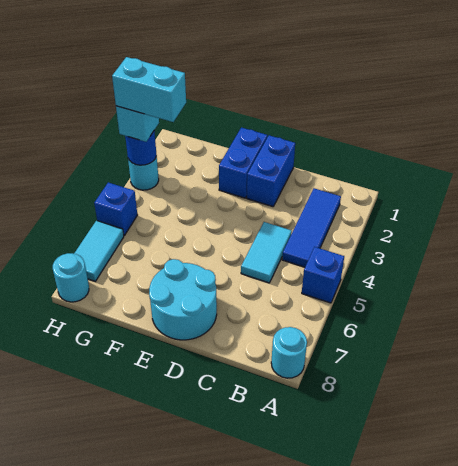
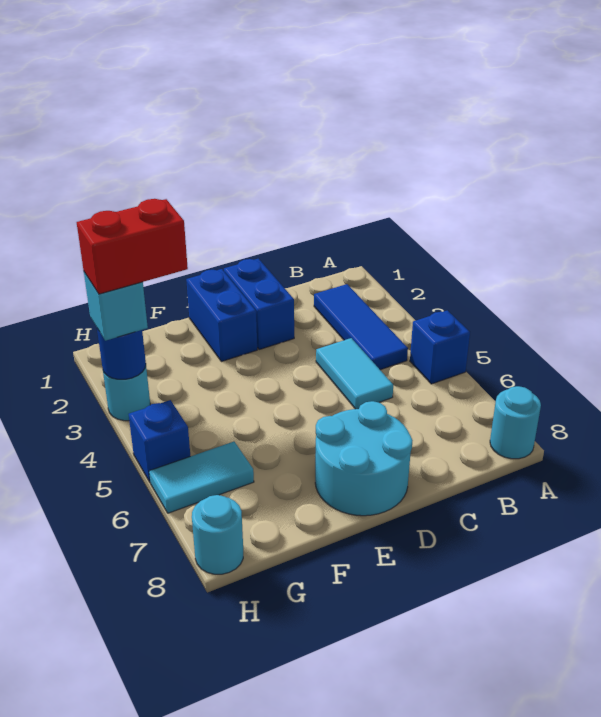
cyan 1x2 brick [112,57,186,122] -> red 1x2 brick [77,199,188,294]
cyan 1x2 tile [74,221,124,281] -> cyan 1x2 tile turned to [149,442,254,513]

